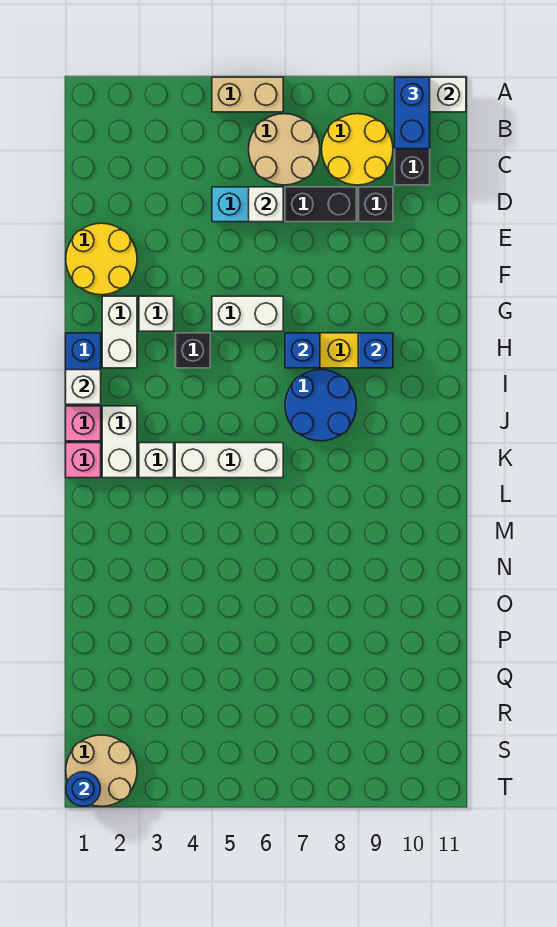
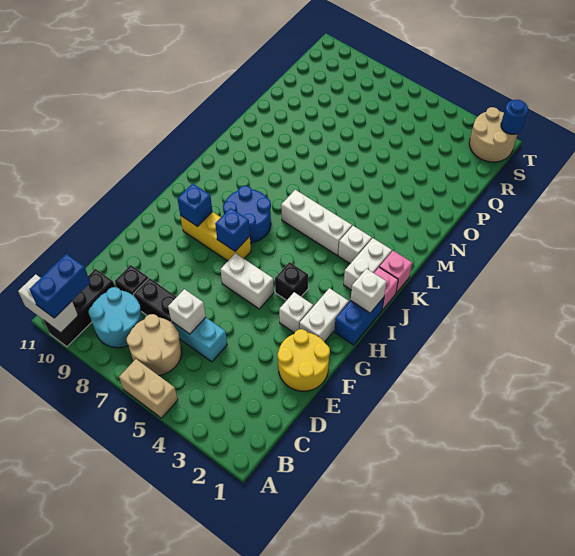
yellow 2x2 round brick [322,114,393,185] -> cyan 2x2 round brick [89,287,143,348]

